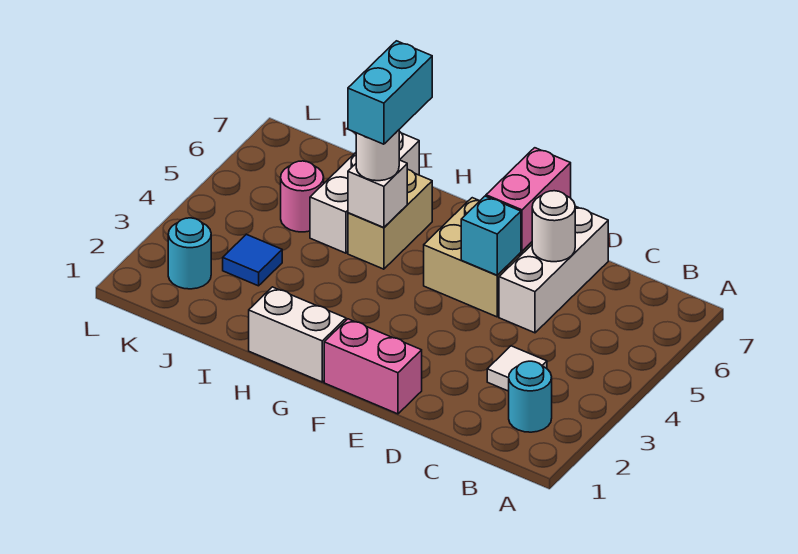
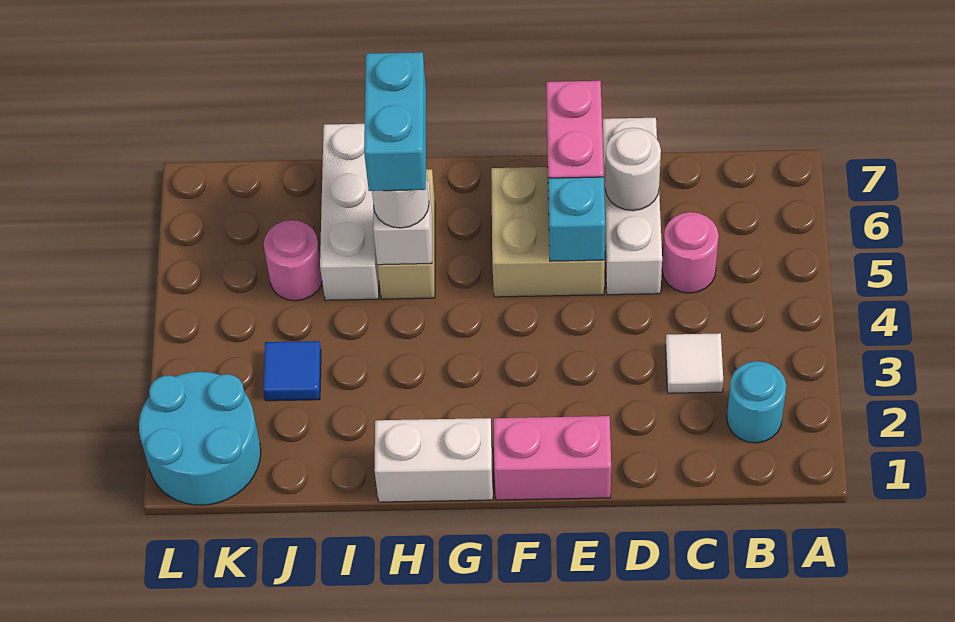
none -> pink 1x1 round brick [662,212,719,293]
cyan 1x1 round brick [168,218,211,289] -> cyan 2x2 round brick [139,372,261,505]

